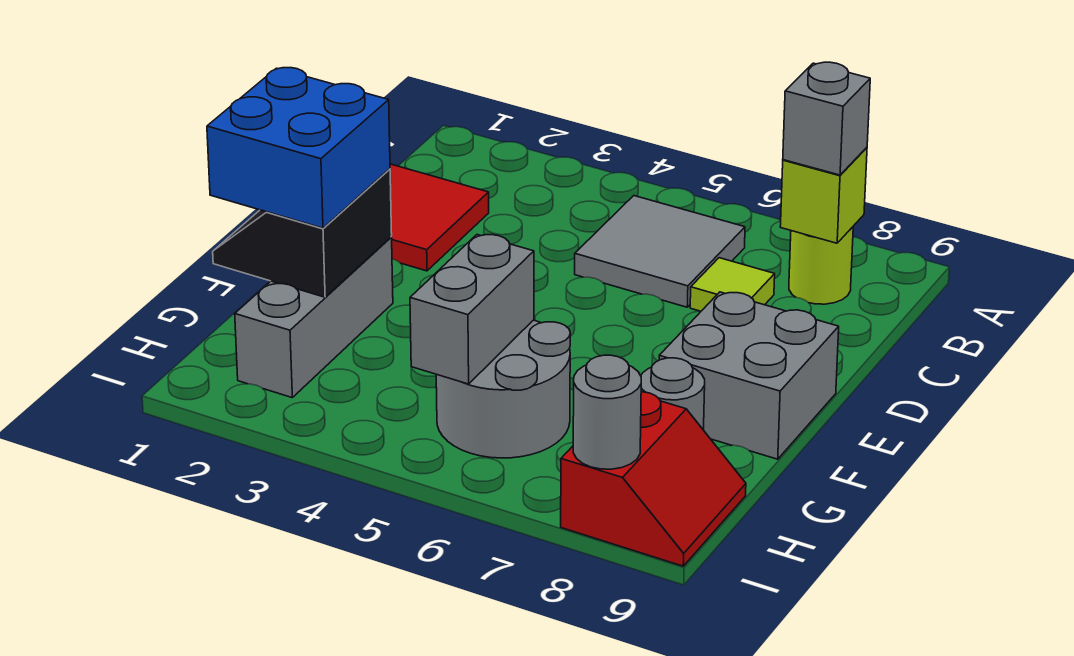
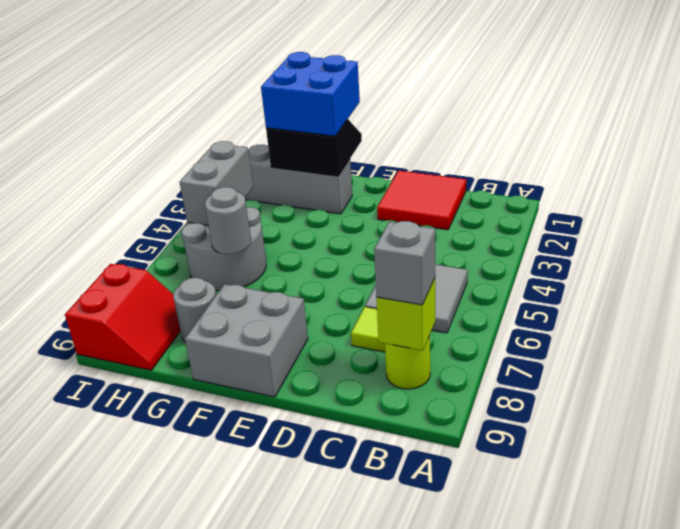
grey 1x2 brick [410,235,534,384] -> grey 1x2 brick turned to [180,141,253,225]
red 2x2 slope [561,392,746,566] -> red 2x2 slope turned to [65,264,180,370]
grey 1x1 round brick [573,355,641,469] -> grey 1x1 round brick moved to [205,187,251,254]

